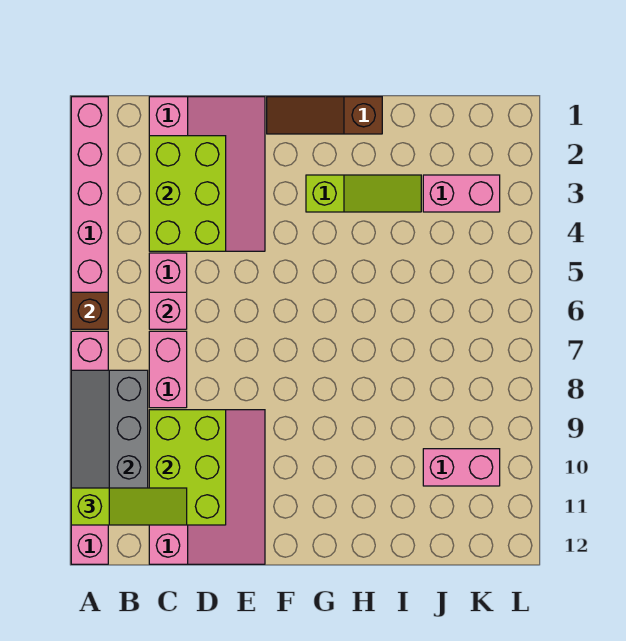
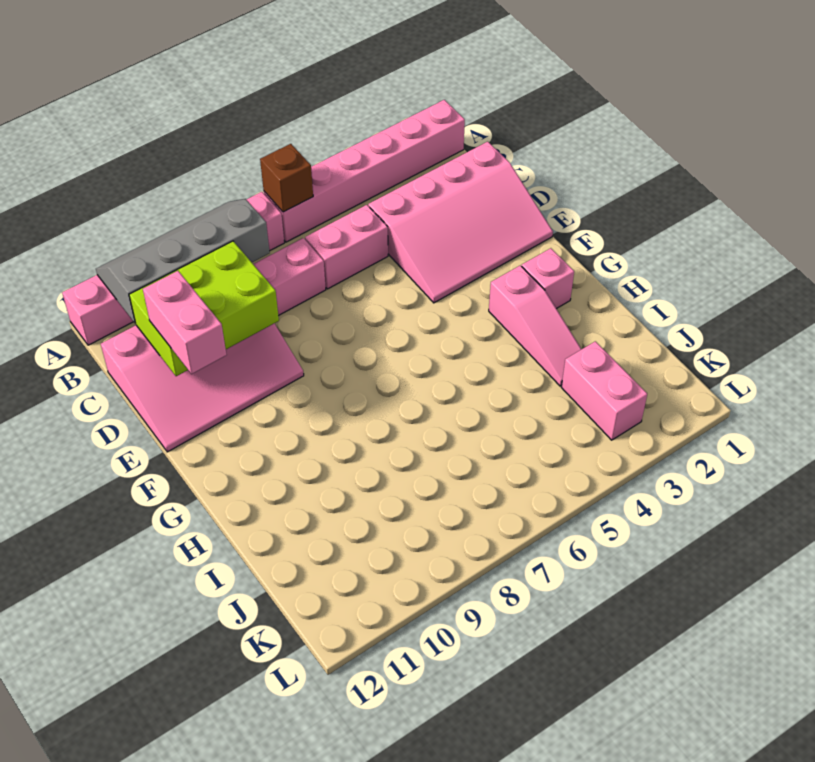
lime 1x3 slope [71,488,187,525] -> none
lime 2x3 brick [149,136,226,251] -> none
pink 1x1 brick [149,292,187,329] -> pink 1x1 brick moved to [522,248,574,309]
brown 1x3 slope [267,97,382,134] -> none
lime 1x3 slope [306,175,421,212] -> pink 1x3 slope [489,265,581,386]
pink 1x2 brick [423,449,500,486] -> pink 1x2 brick moved to [143,271,226,374]

